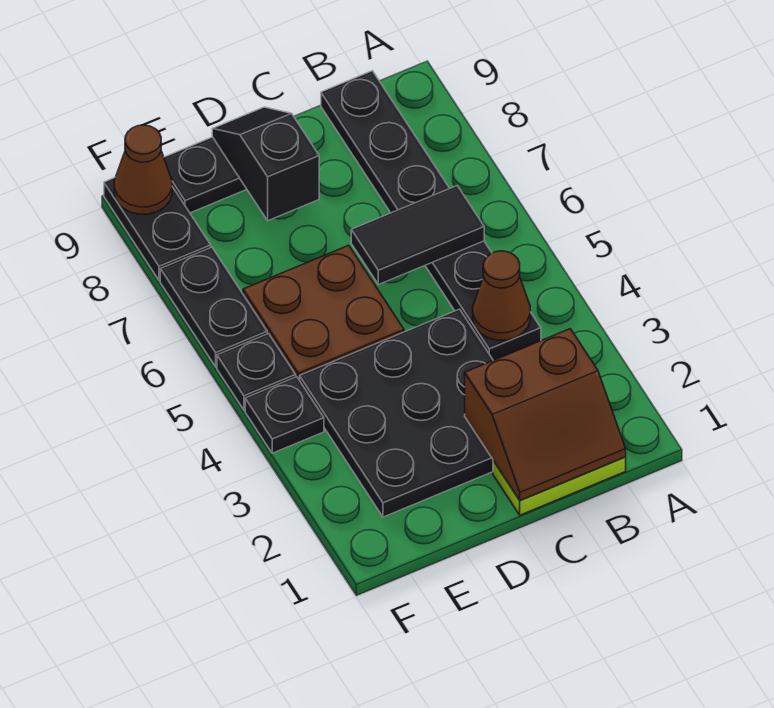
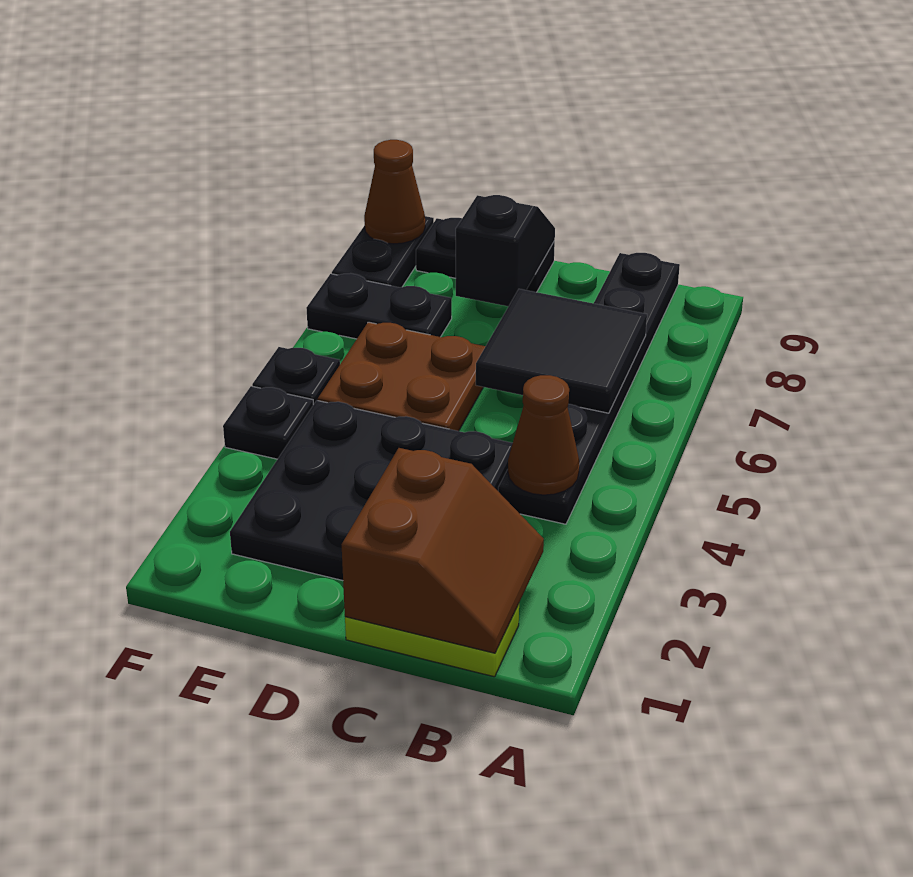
brown 2x2 slope [465,329,626,501] -> brown 2x2 slope turned to [341,448,544,653]
black 1x2 tile [351,186,484,285] -> black 2x2 tile [476,289,647,413]
black 1x2 plate [160,247,267,367] -> black 1x2 plate turned to [306,273,452,339]

